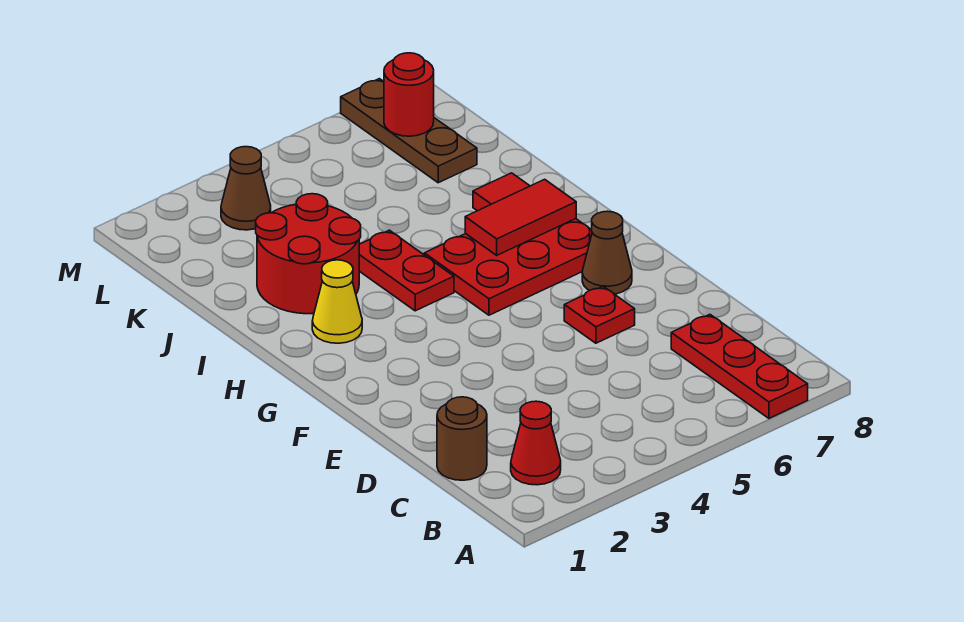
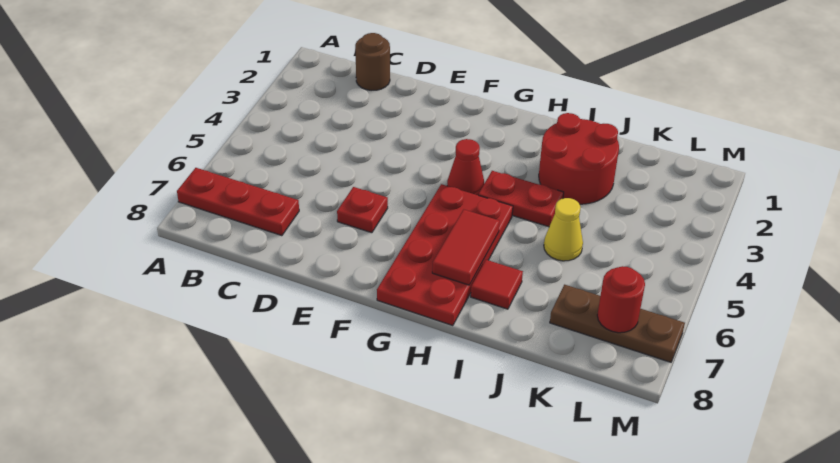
red 1x1 cone [511,401,561,485] -> red 1x1 cone moved to [447,139,484,195]
brown 1x1 cone [582,211,632,294] -> none
red 2x3 plate [424,219,592,315] -> red 2x4 plate [377,184,513,326]
yellow 1x1 cone [312,260,362,343] -> yellow 1x1 cone moved to [544,198,583,261]
brown 1x1 cone [221,147,271,230] -> none

